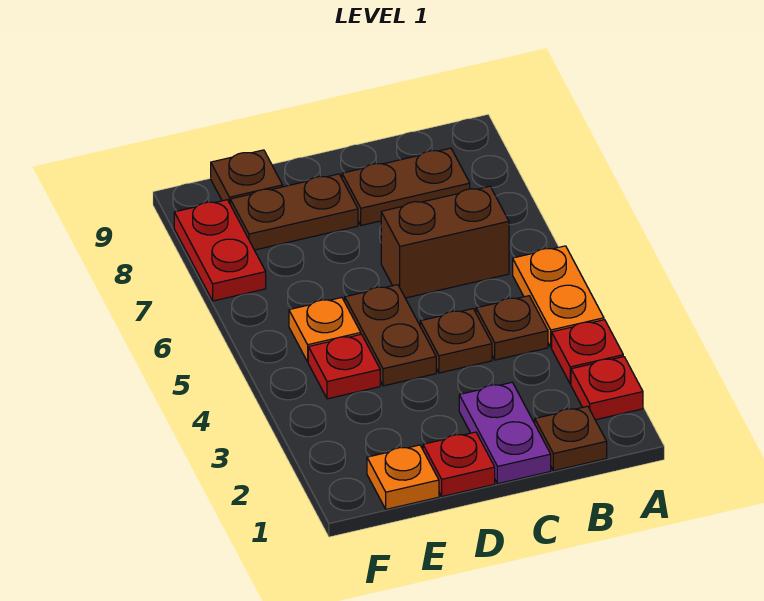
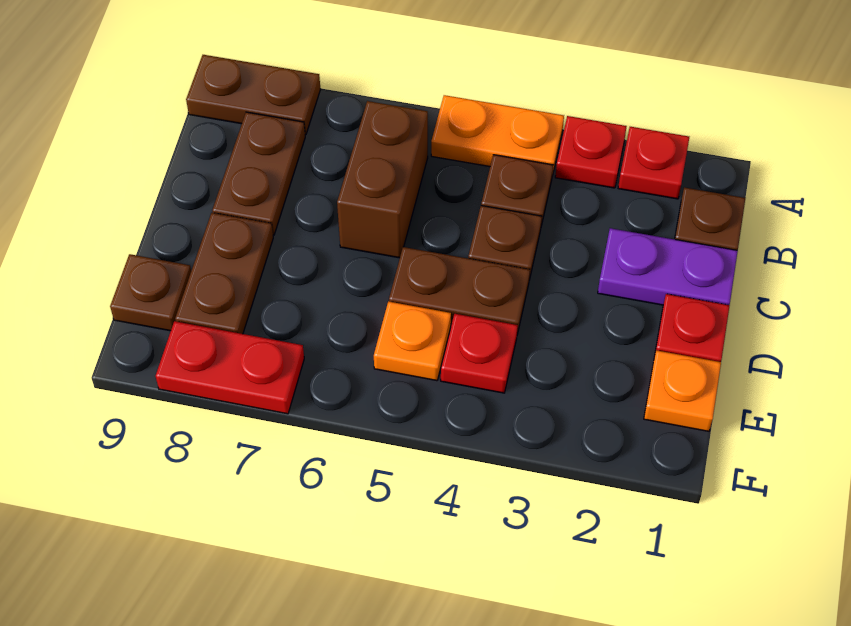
none -> brown 1x2 plate [186,55,320,135]

